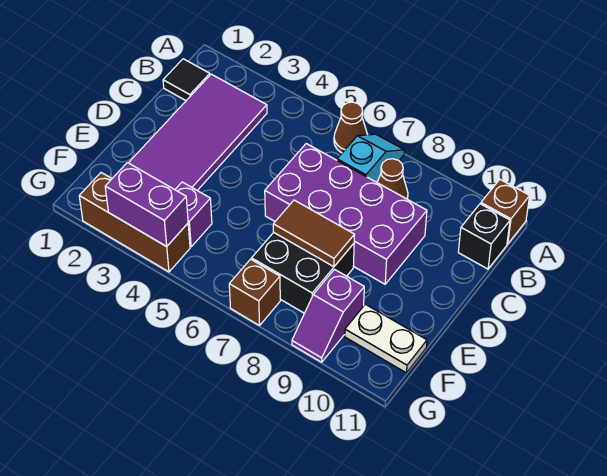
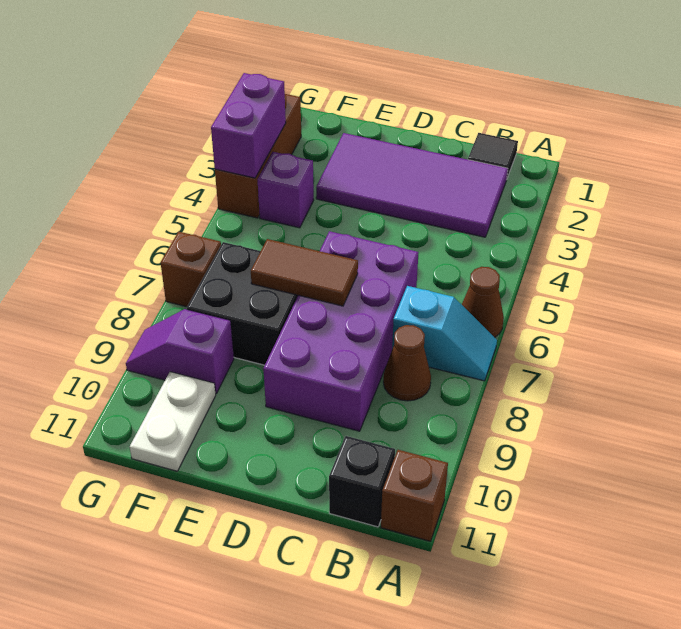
brown 1x2 tile [273,200,354,267] -> brown 1x2 tile turned to [251,239,358,306]

